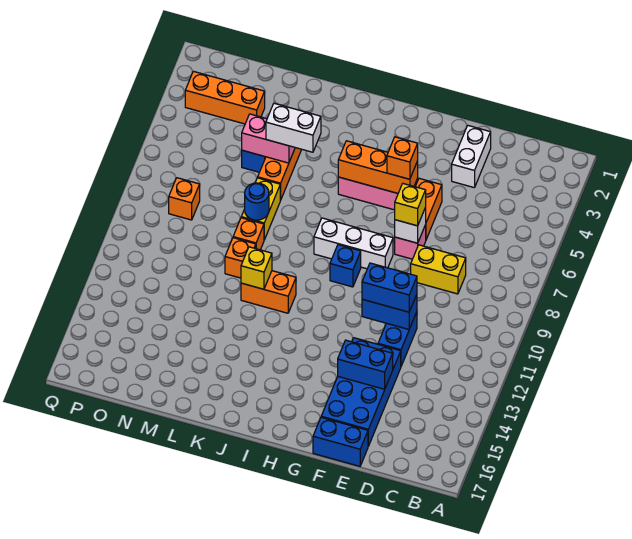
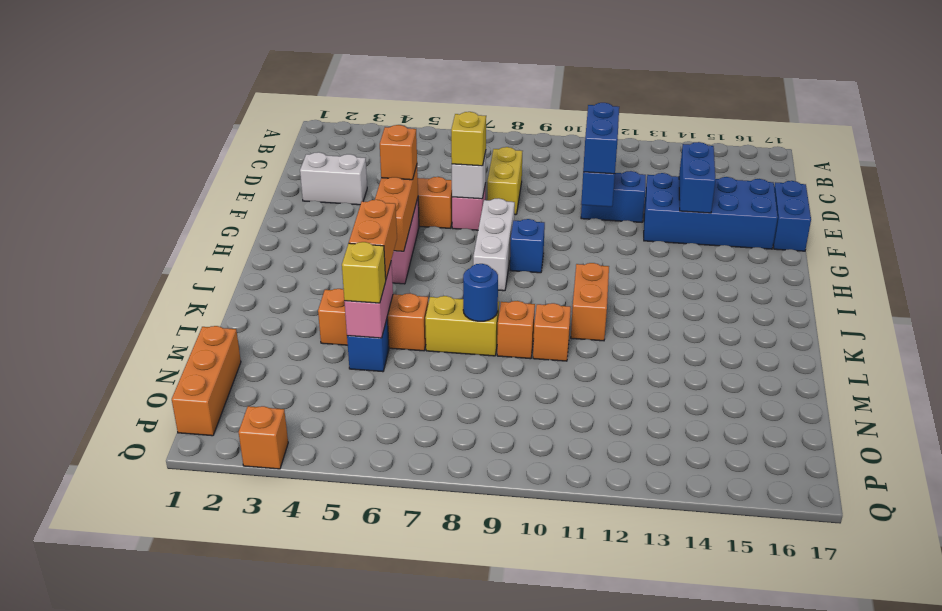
white 1x2 brick [266,103,321,152] -> orange 1x2 brick [349,200,397,279]
yellow 1x1 brick [241,247,272,289] -> yellow 1x1 brick moved to [342,242,386,303]
orange 1x3 brick [185,71,265,124] -> orange 1x3 brick moved to [172,326,241,436]
orange 1x1 brick [169,178,200,220] -> orange 1x1 brick moved to [239,406,288,469]

